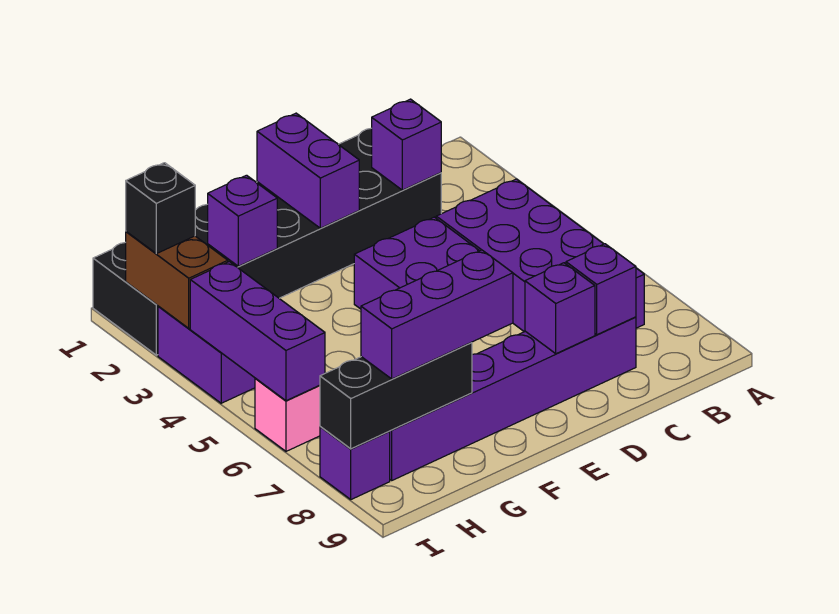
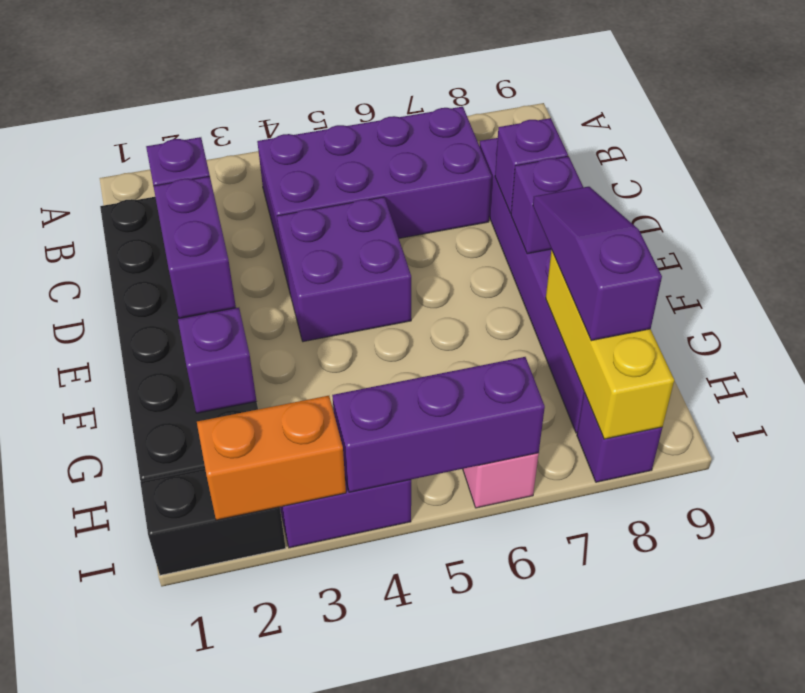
purple 1x1 brick [566,244,636,335] -> purple 1x1 brick moved to [511,156,583,254]
purple 1x2 brick [257,113,359,228] -> purple 1x2 brick turned to [153,176,236,318]
purple 1x3 brick [361,250,513,379] -> purple 1x3 slope [533,187,662,341]
black 1x3 brick [320,342,472,449] -> yellow 1x3 brick [546,250,674,439]
brown 1x2 brick [126,232,228,328] -> orange 1x2 brick [197,396,346,520]
black 1x1 brick [126,163,195,254] -> none

